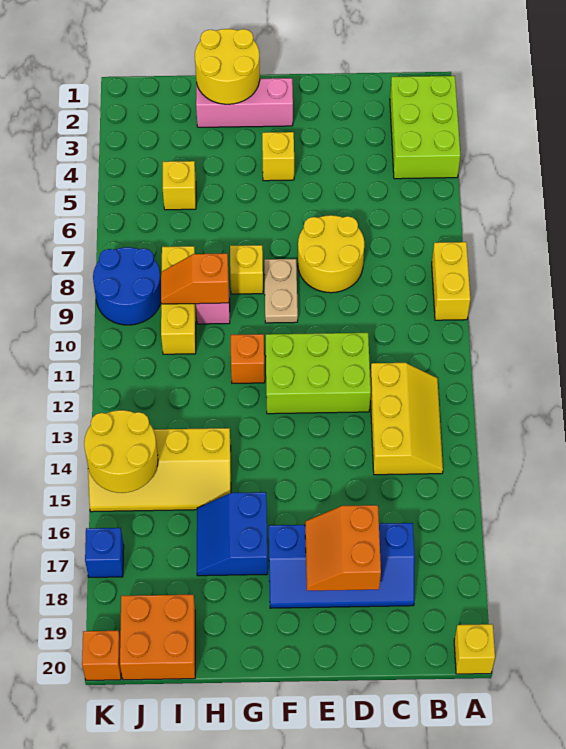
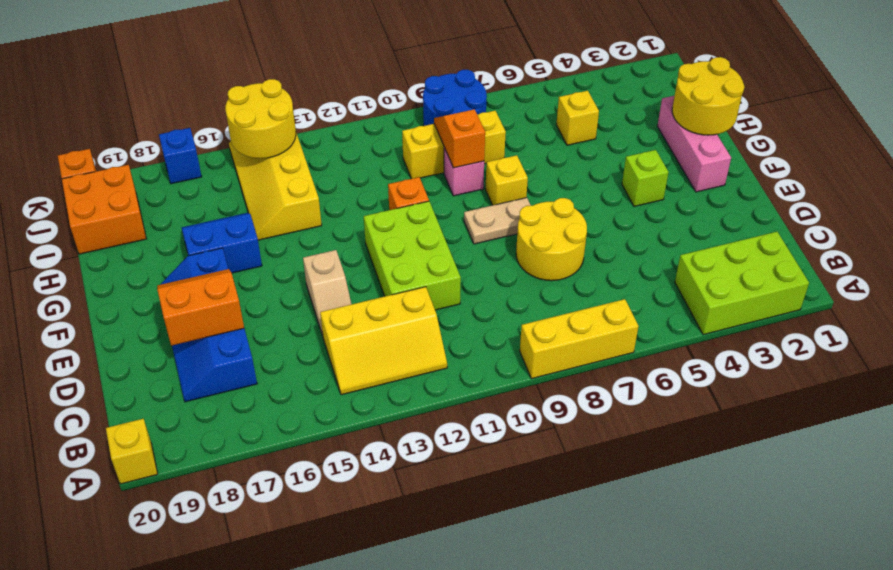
yellow 1x2 brick [432,242,470,320] -> yellow 1x3 brick [520,299,639,379]
none -> tan 1x2 slope [303,250,351,336]
yellow 1x1 brick [262,132,294,181] -> lime 1x1 brick [622,150,668,206]

